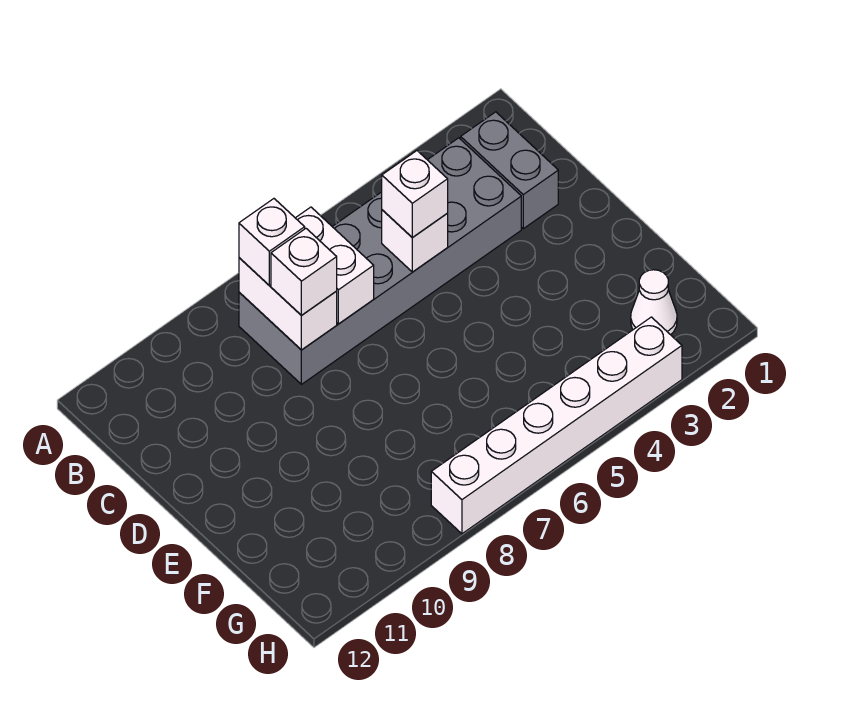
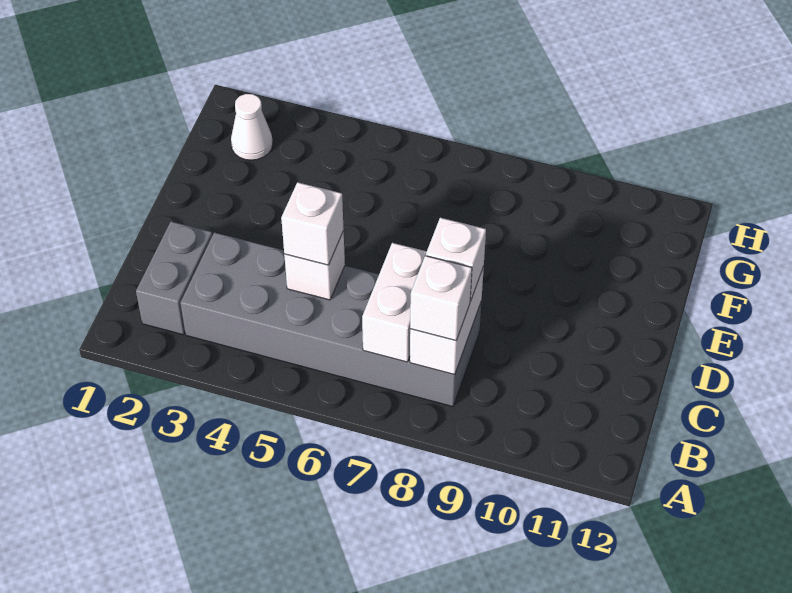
white 1x6 brick [431,317,682,534] -> none

